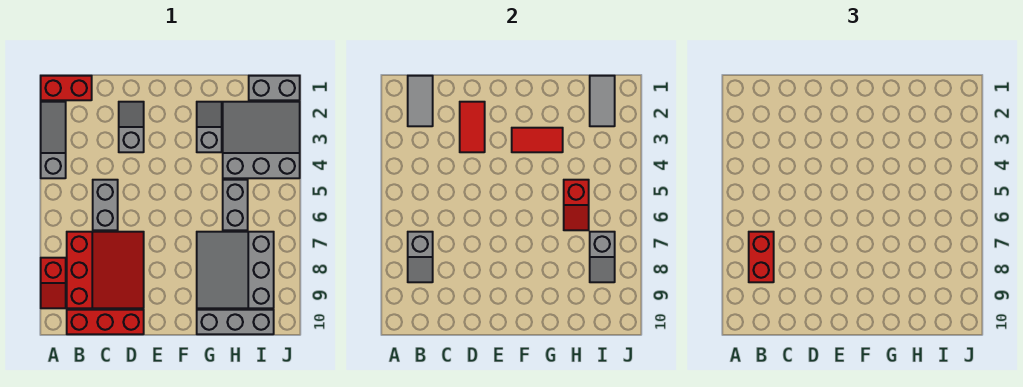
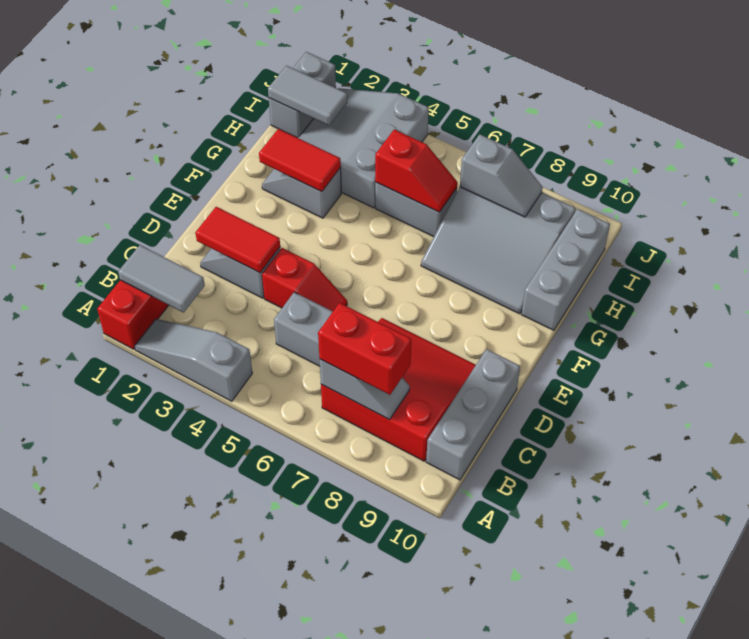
red 1x2 slope [41,258,66,308] -> red 1x2 slope moved to [262,248,347,311]
red 1x3 brick [67,310,144,334] -> grey 1x3 brick [426,349,520,480]
red 1x2 tile [512,128,563,152] -> red 1x2 tile turned to [259,129,341,192]

